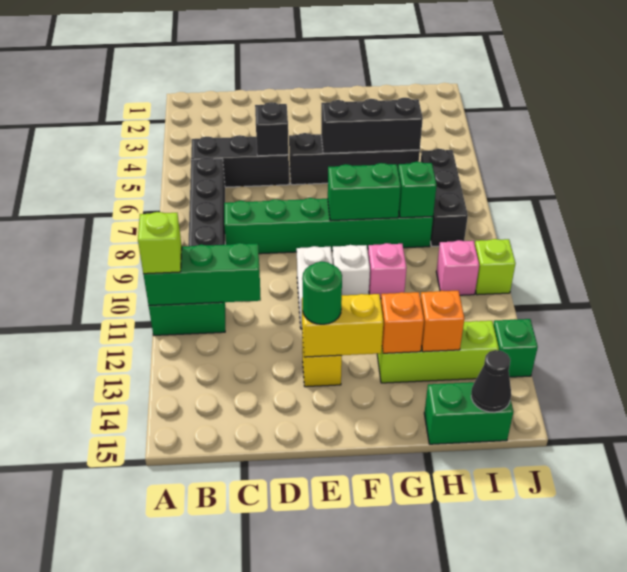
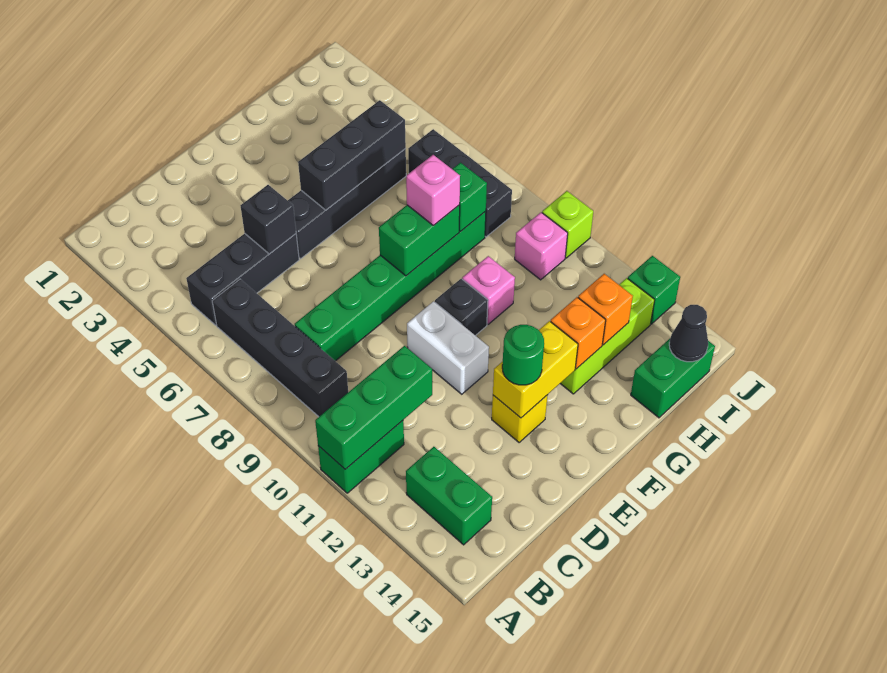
lime 1x1 brick [138,212,182,274] -> none
none -> green 1x2 brick [406,447,492,545]
white 1x1 brick [332,245,370,295] -> black 1x1 brick [435,279,488,336]
none -> pink 1x1 brick [406,155,460,226]

